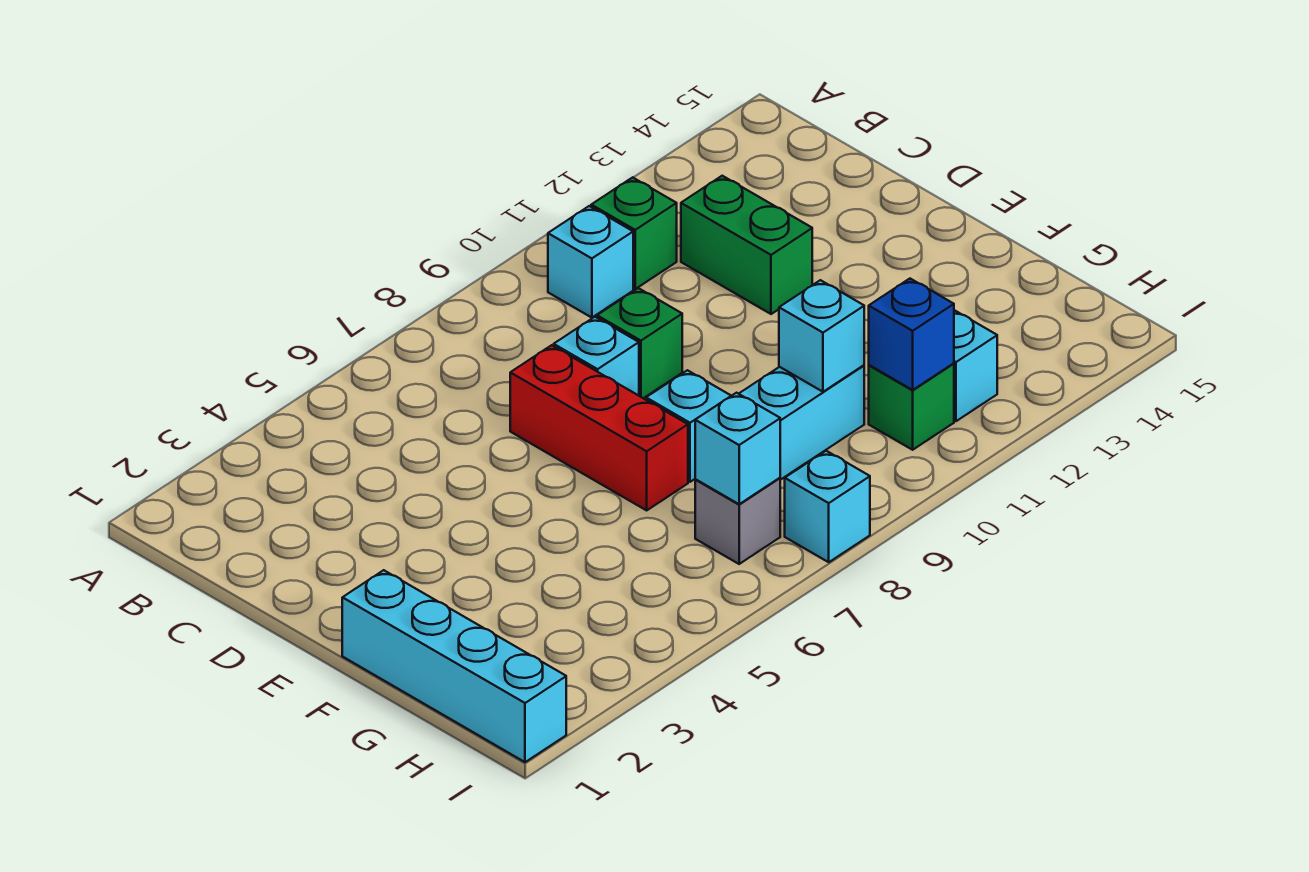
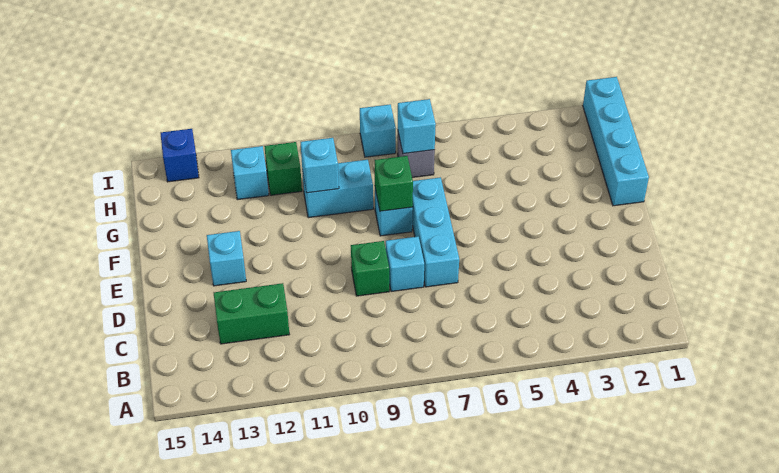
cyan 1x1 brick [548,206,633,318] -> cyan 1x1 brick moved to [207,231,246,286]
green 1x1 brick [591,177,677,289] -> green 1x1 brick moved to [375,156,413,211]
green 1x2 brick [681,176,812,314] -> green 1x2 brick turned to [214,283,289,344]
red 1x3 brick [510,345,688,510] -> cyan 1x3 brick [412,177,459,287]
blue 1x1 brick [869,279,954,390] -> blue 1x1 brick moved to [161,129,199,182]

